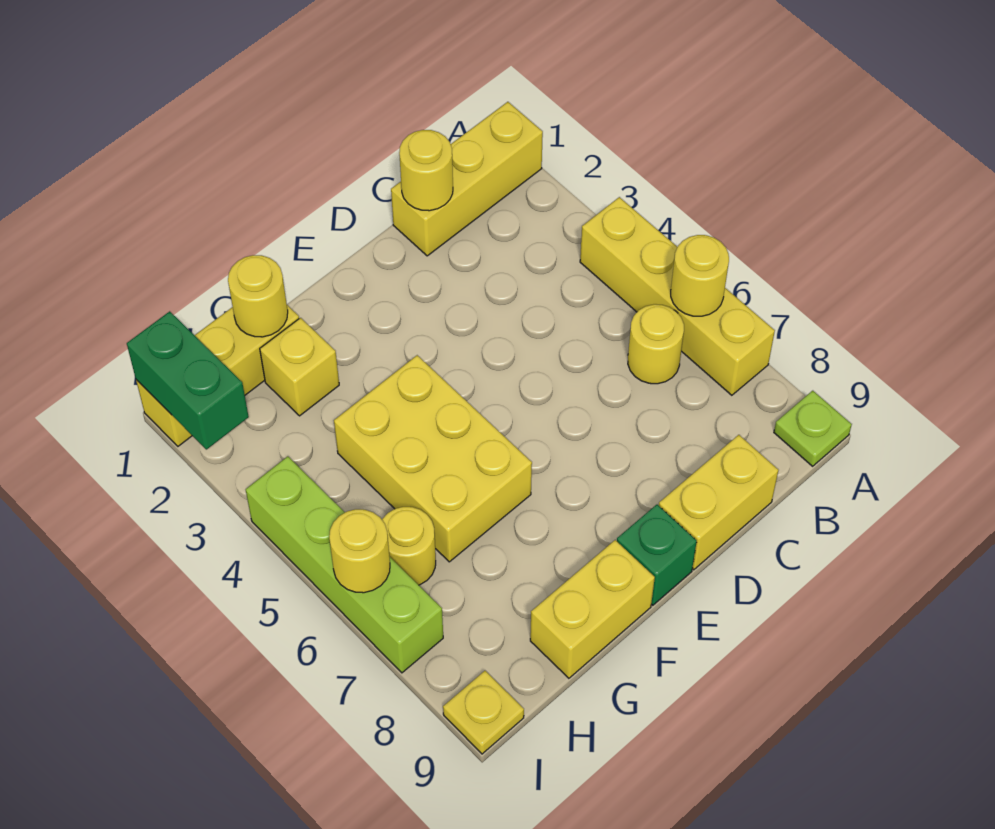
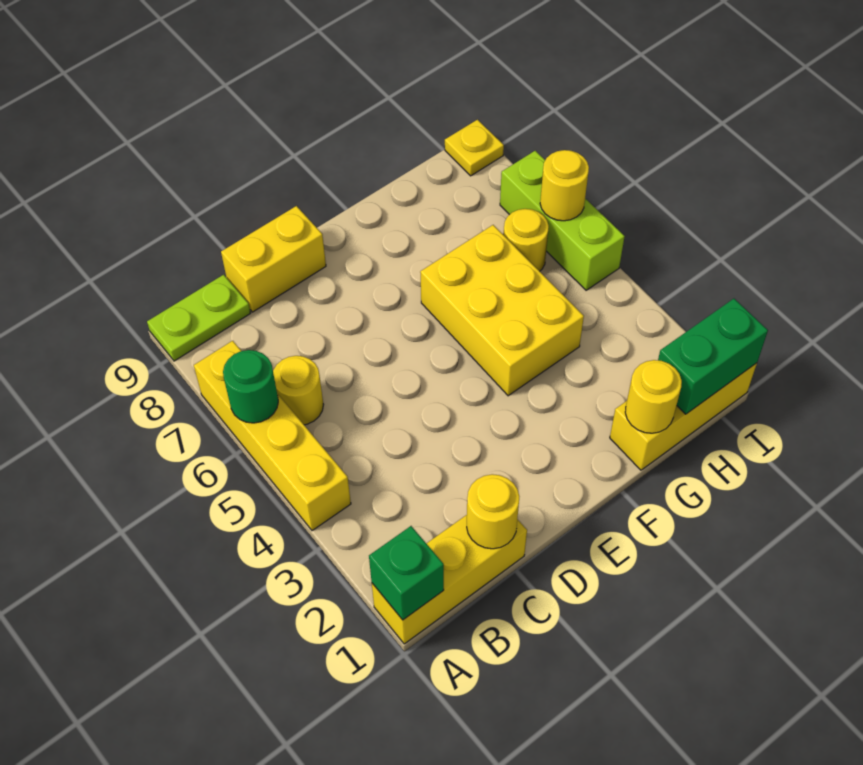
yellow 1x1 round brick [671,235,729,316] -> green 1x1 round brick [223,350,278,423]
lime 1x1 plate [774,391,852,466] -> lime 1x2 plate [147,275,250,361]
green 1x1 brick [617,505,697,605] -> green 1x1 brick moved to [369,526,444,620]
yellow 1x2 brick [530,540,655,678] -> none
yellow 1x1 brick [260,318,339,416] -> none
green 1x2 brick [127,311,249,449] -> green 1x2 brick turned to [658,299,768,414]
lime 1x4 brick [246,456,443,673] -> lime 1x3 brick [500,151,625,290]

